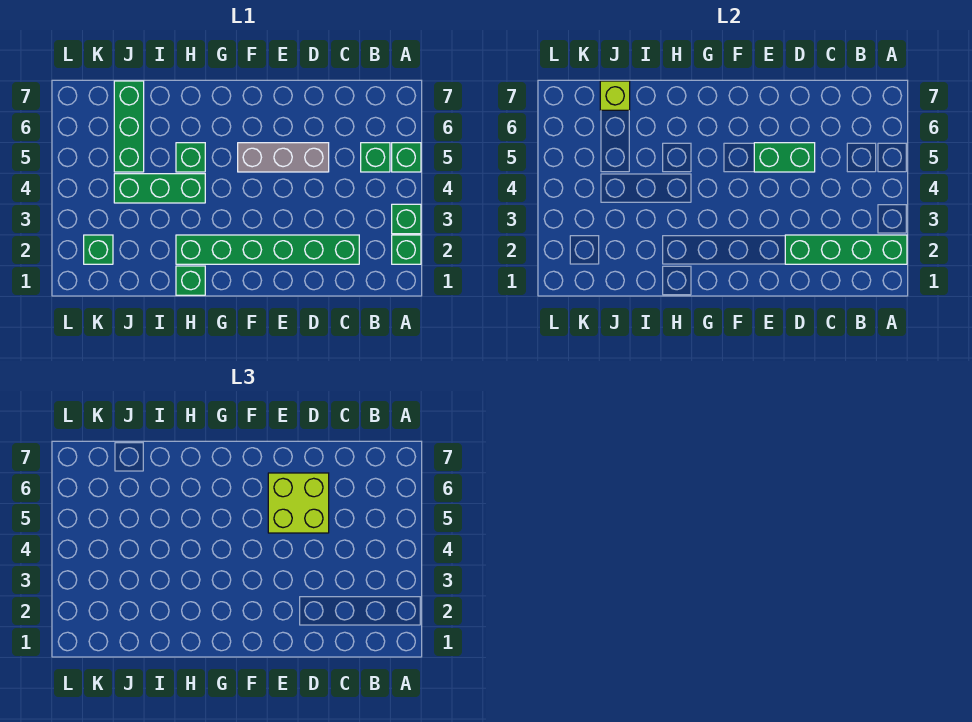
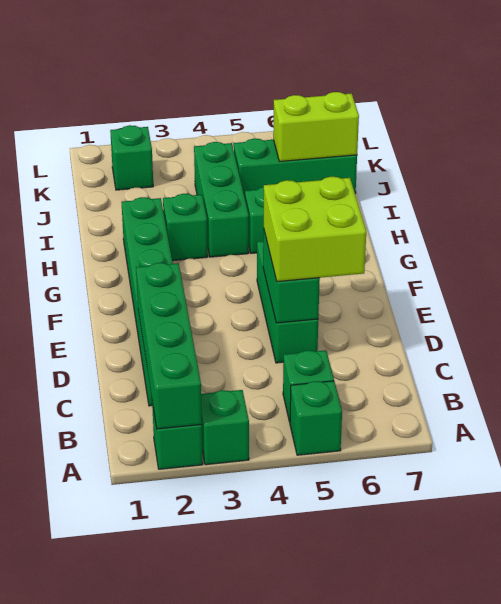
grey 1x3 brick [238,143,329,172] -> green 1x3 brick [257,241,318,363]
green 1x1 brick [176,266,205,295] -> green 1x1 brick moved to [163,194,208,261]
lime 1x1 brick [600,81,630,110] -> lime 1x2 brick [273,92,359,161]

